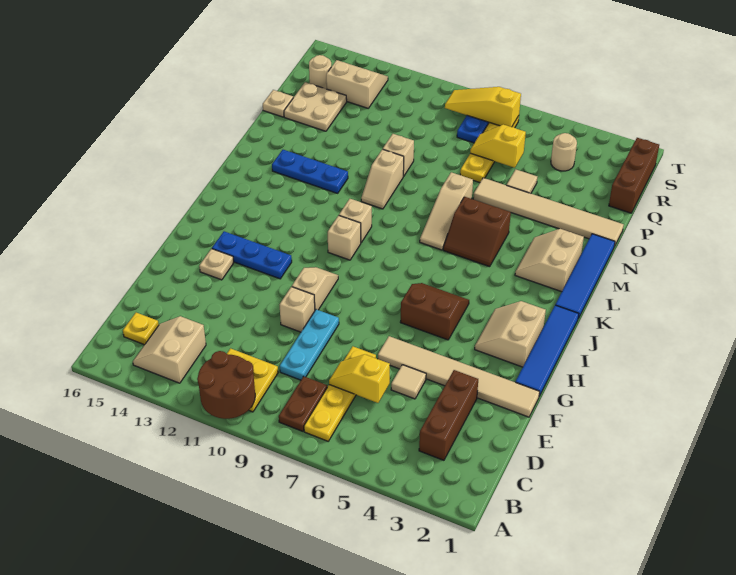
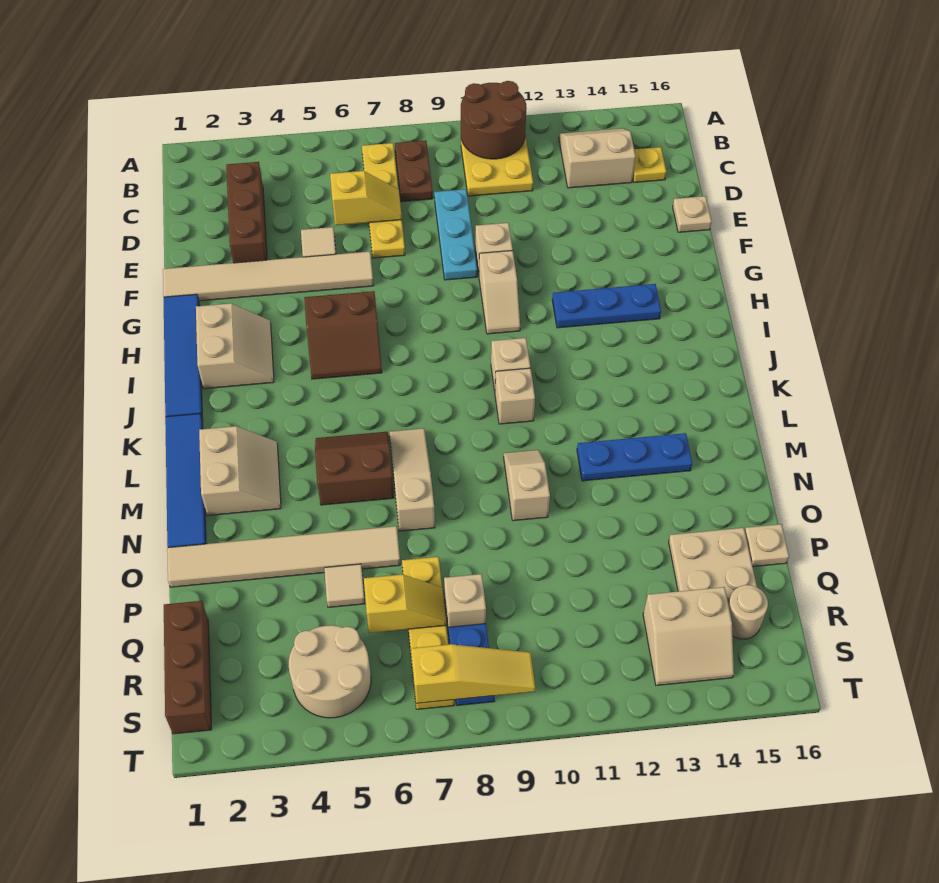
tan 2x2 slope [133,316,206,383] -> tan 2x2 slope turned to [559,128,636,188]
tan 1x1 plate [199,249,234,280] -> tan 1x1 plate moved to [673,196,712,232]
tan 1x1 brick [383,134,414,176] -> tan 1x1 brick moved to [444,574,486,627]
tan 1x1 round brick [551,133,577,171] -> tan 2x2 round brick [289,625,371,718]

